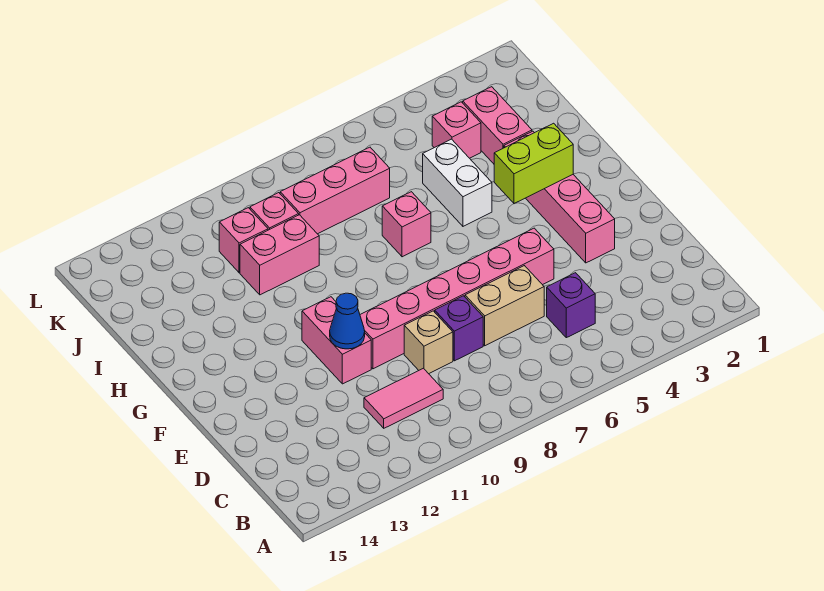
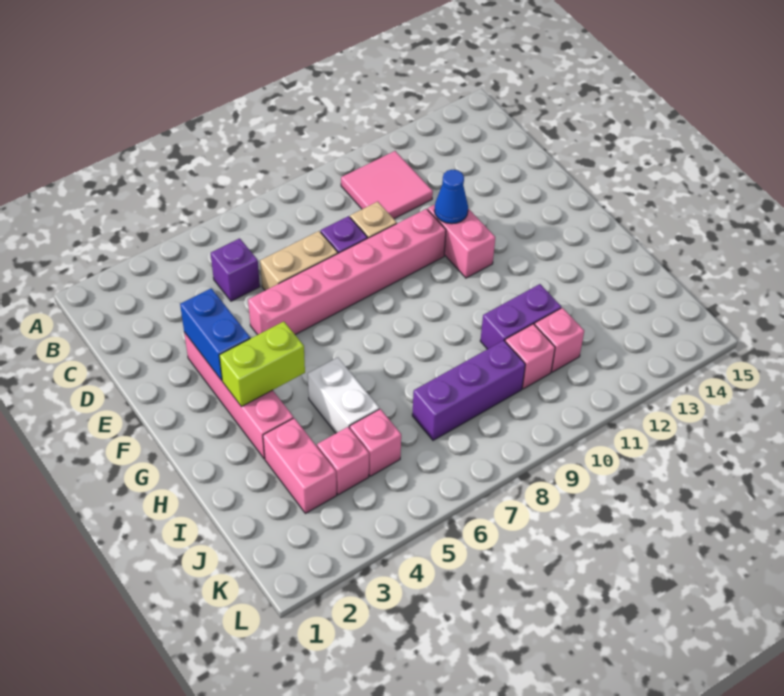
pink 1x2 tile [364,368,443,428] -> pink 2x2 tile [341,151,433,219]
none -> blue 1x2 brick [180,288,250,380]
pink 1x1 brick [382,192,431,257] -> pink 1x1 brick moved to [350,409,401,476]
pink 1x2 brick [240,215,319,295] -> purple 1x2 brick [480,284,561,349]
pink 1x3 brick [280,147,390,234] -> purple 1x3 brick [412,340,525,440]

